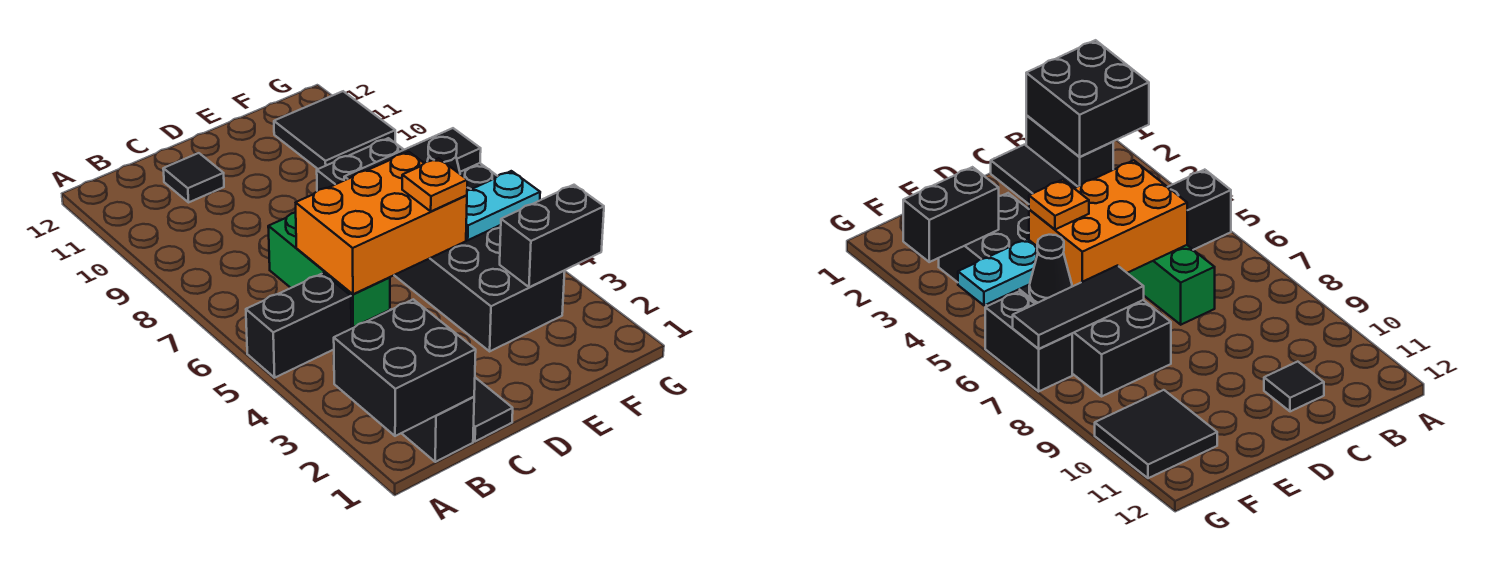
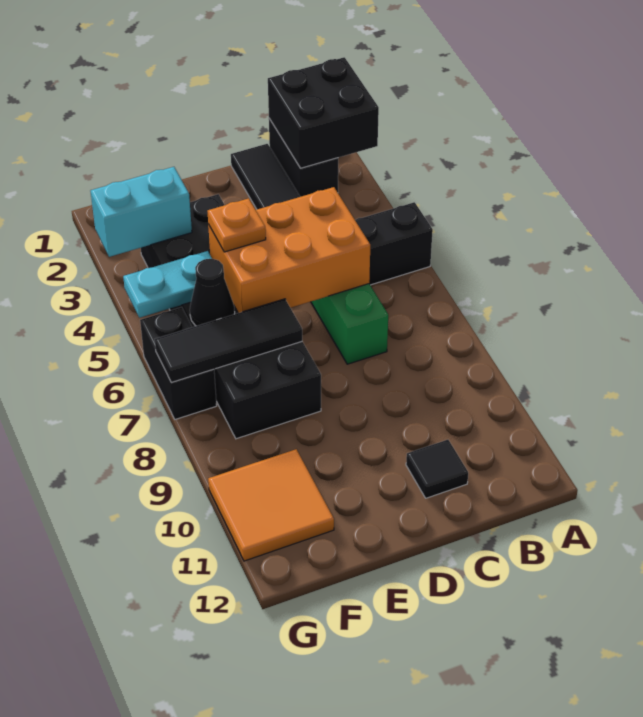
black 1x2 brick [500,185,604,287] -> cyan 1x2 brick [91,167,192,257]
black 2x2 tile [274,91,395,169] -> orange 2x2 tile [208,449,334,561]

